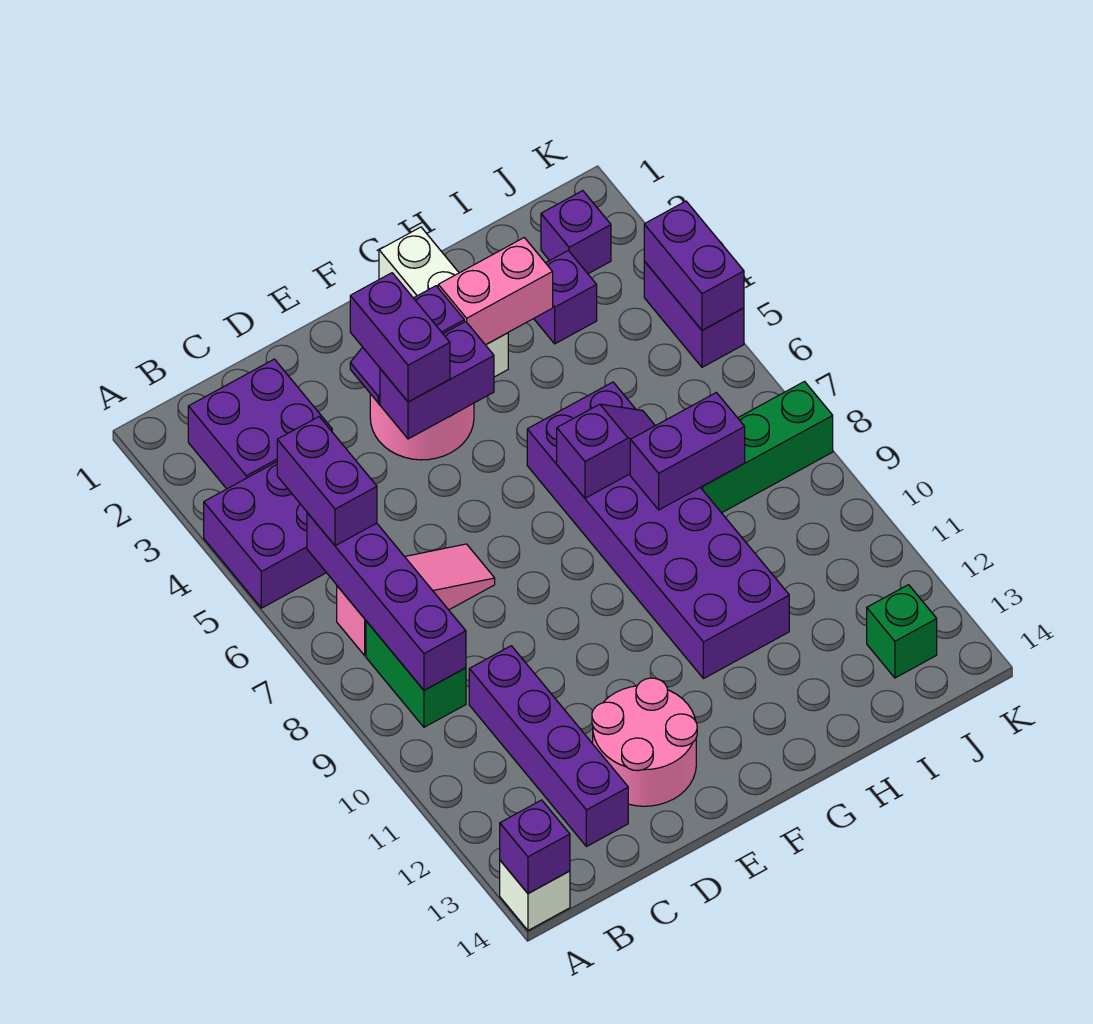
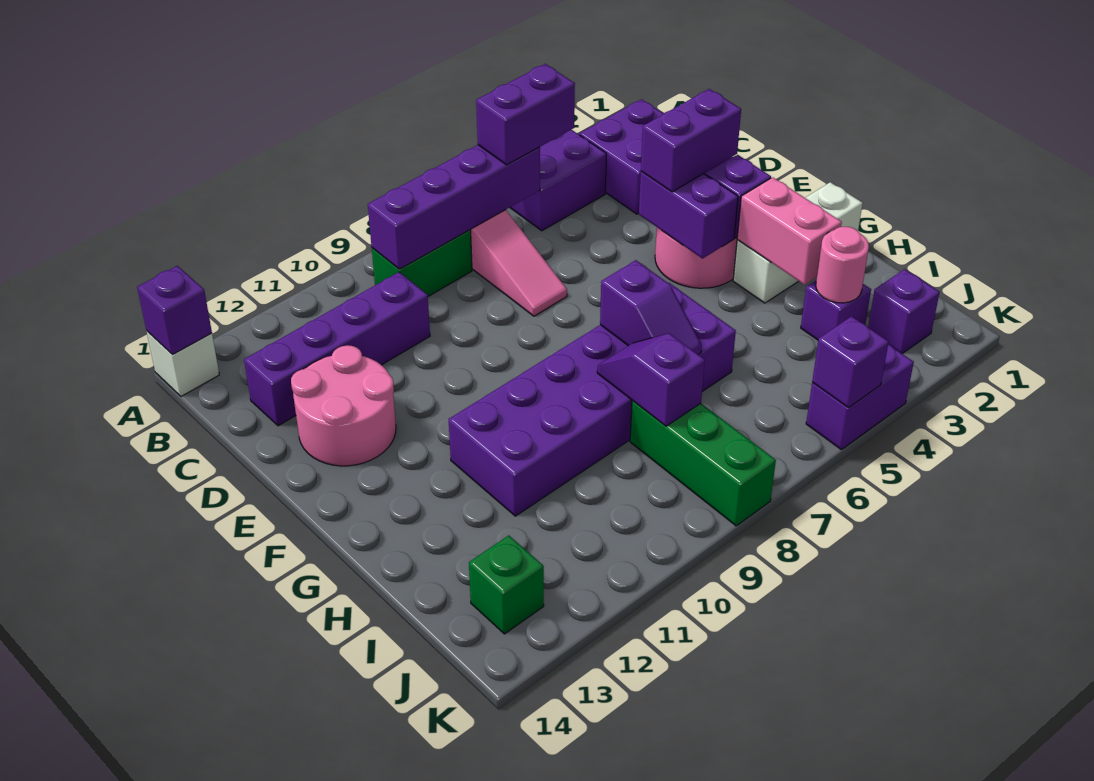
purple 1x2 brick [630,393,745,510] -> purple 1x2 slope [597,333,705,426]
none -> pink 1x1 round brick [816,227,869,303]
purple 1x2 brick [644,201,744,330] -> purple 1x1 brick [812,316,889,408]

